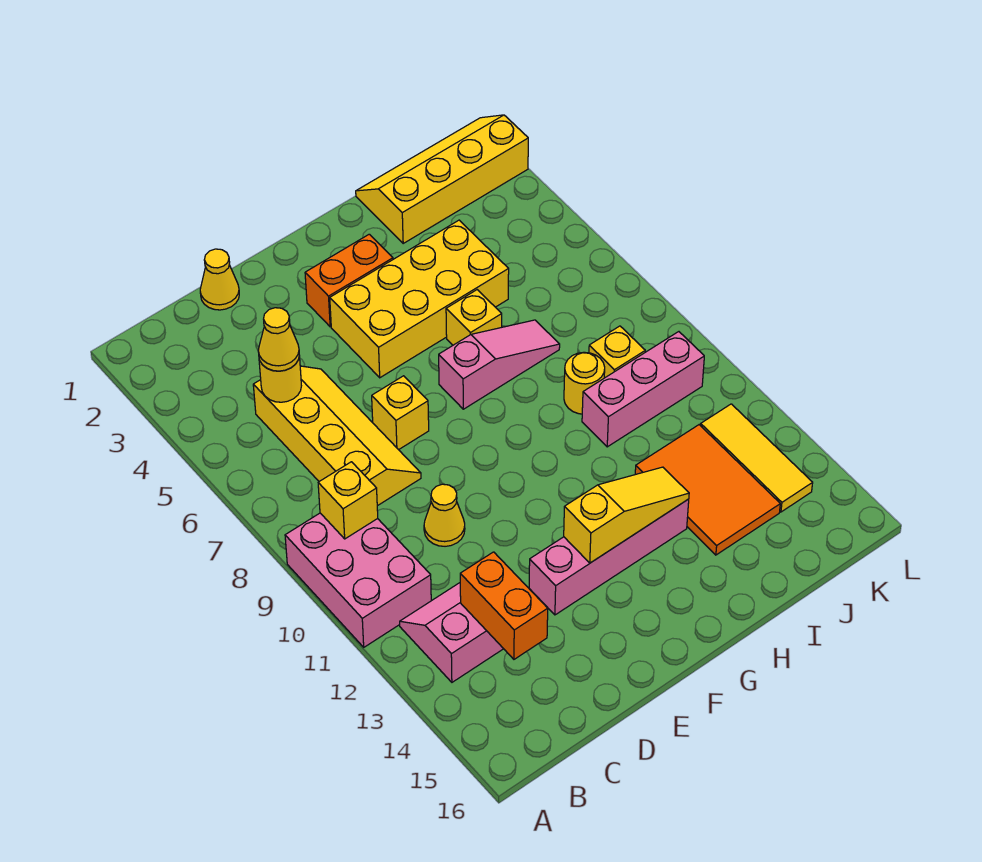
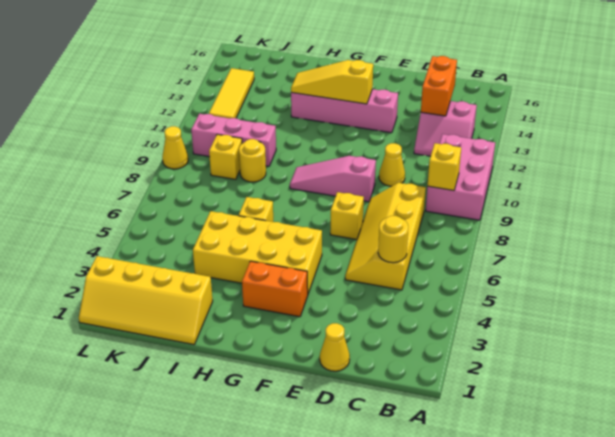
yellow 1x1 cone [258,308,299,371] -> yellow 1x1 cone moved to [162,126,188,169]
pink 1x3 slope [439,320,560,409] -> pink 1x3 slope moved to [290,156,376,202]
orange 2x3 tile [635,425,780,555] -> none

